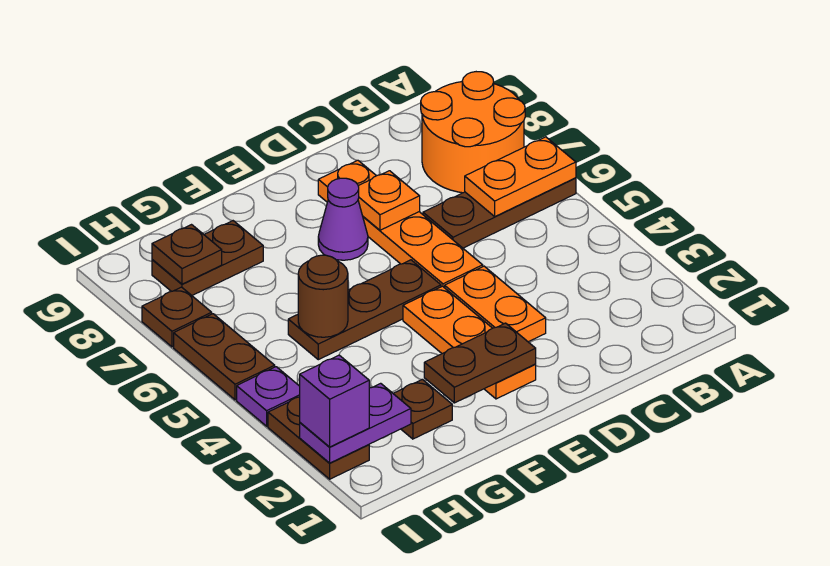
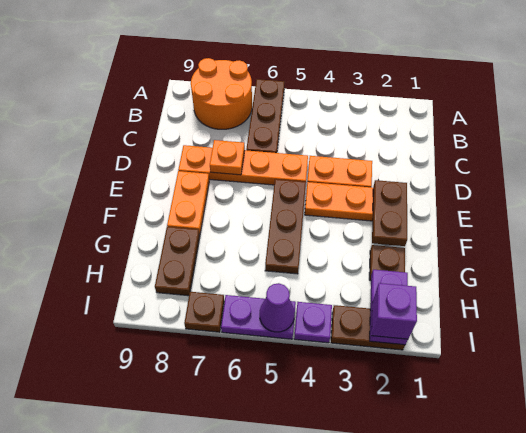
orange 1x2 plate [465,137,576,216] -> orange 1x2 plate moved to [167,171,209,233]
purple 1x1 cone [318,178,368,260] -> purple 1x1 cone moved to [260,283,295,332]
brown 1x1 round brick [298,255,348,337] -> none
brown 1x1 plate [152,225,222,284] -> none
brown 1x2 plate [174,314,275,400] -> purple 1x2 plate [221,295,296,339]

